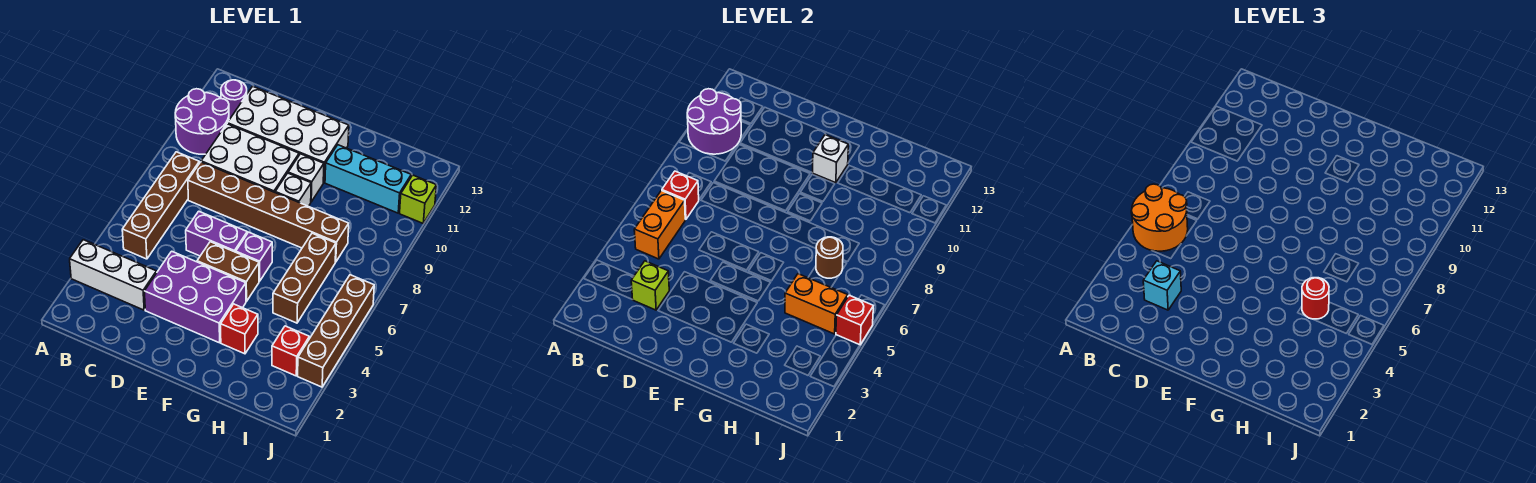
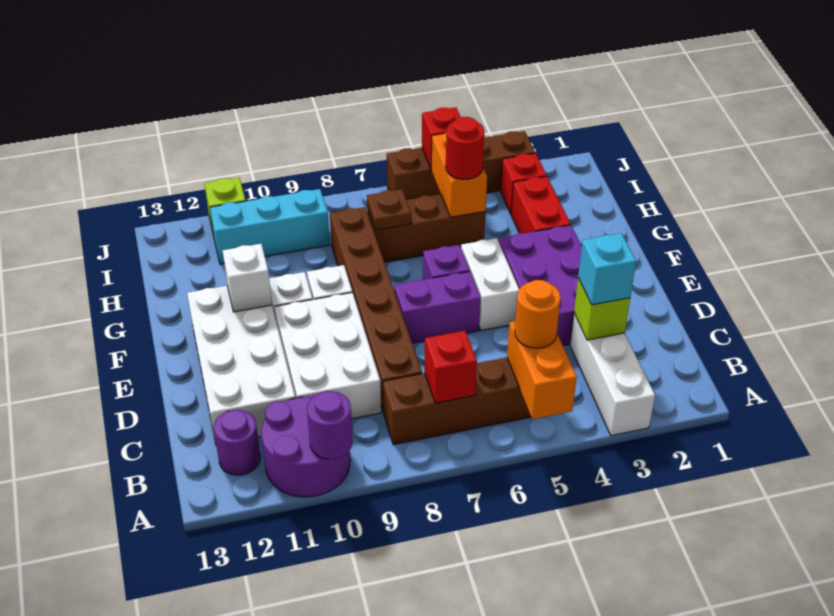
orange 2x2 round brick [1131,184,1188,251] -> orange 1x1 round brick [515,280,561,348]
purple 2x2 round brick [687,89,741,154] -> purple 1x1 round brick [307,391,353,459]
orange 1x2 brick [634,191,685,259] -> orange 1x2 brick turned to [507,321,577,419]
purple 1x2 brick [186,211,247,256] -> purple 1x2 brick turned to [394,271,481,343]
brown 1x2 brick [197,242,259,302] -> white 1x2 brick [461,238,519,330]
red 1x1 brick [221,304,258,354] -> red 1x2 brick [511,176,571,233]
cyan 1x3 brick [325,145,411,213] -> cyan 1x3 brick turned to [210,189,330,264]
brown 1x1 round brick [816,237,843,278] -> brown 1x1 plate [367,189,411,230]

